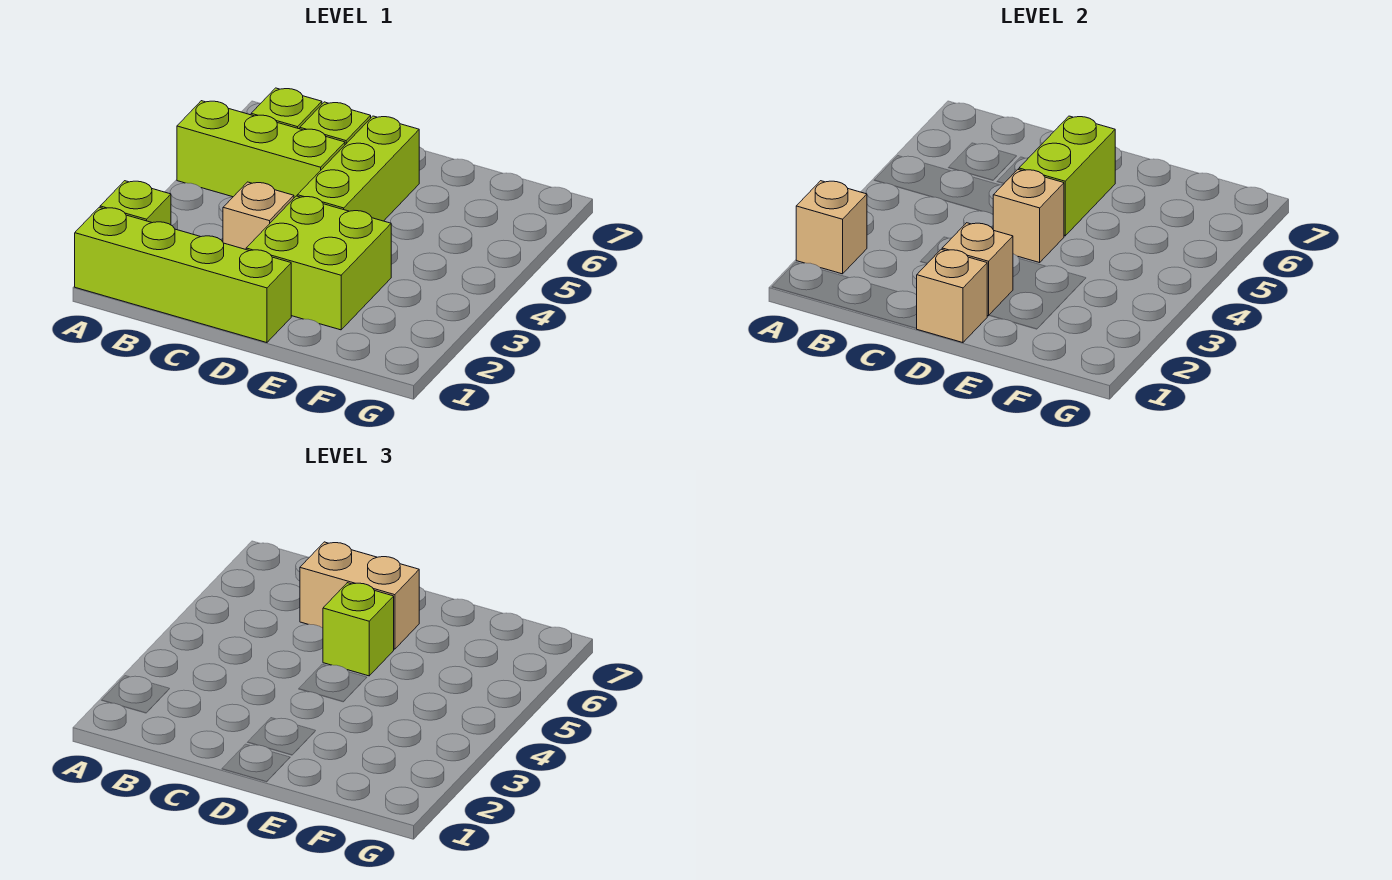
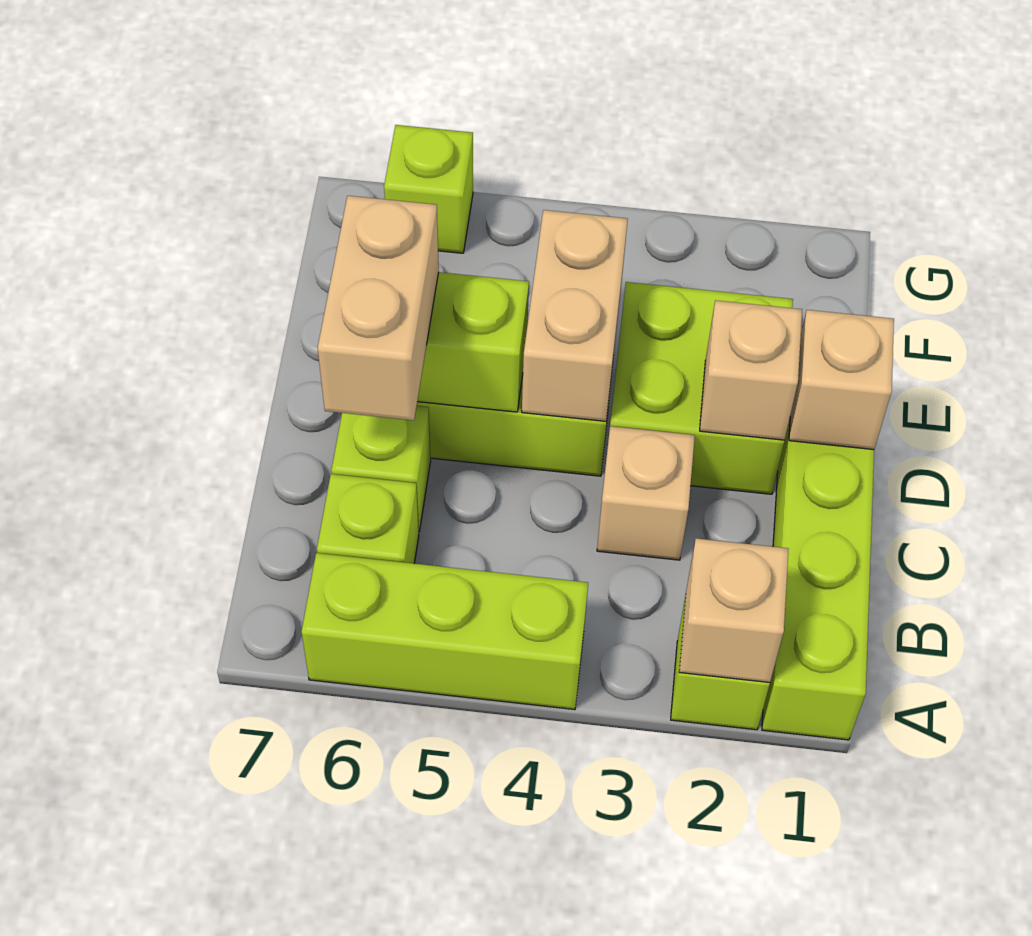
lime 1x3 brick [177,101,345,198] -> lime 1x3 brick turned to [302,553,588,710]
tan 1x1 brick [993,170,1064,263] -> tan 1x2 brick [522,210,628,421]
lime 1x1 brick [323,583,394,676] -> lime 1x1 brick moved to [384,125,473,253]

